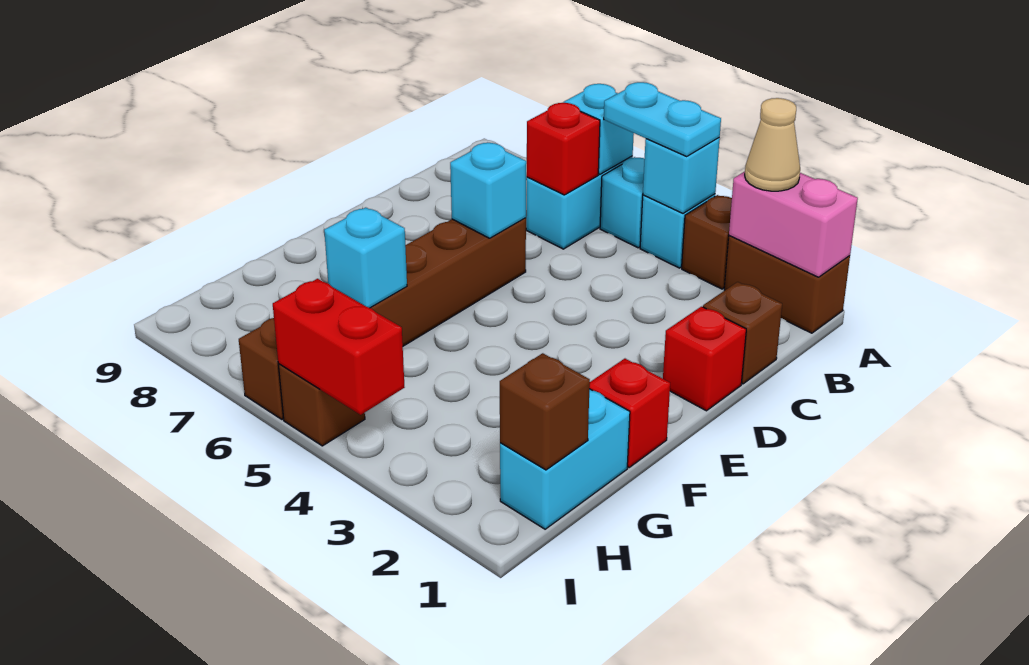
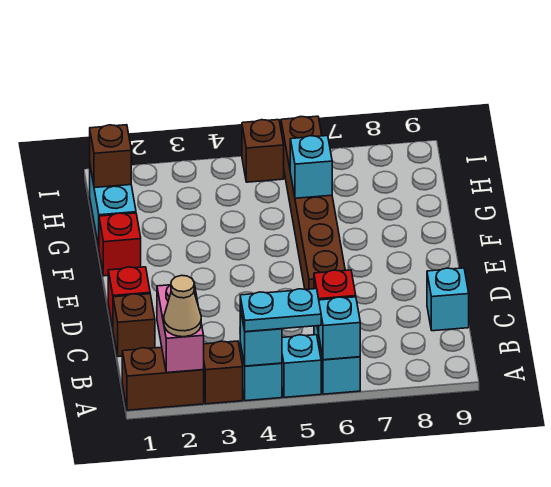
pink 1x2 brick [729,171,858,277] -> pink 1x2 brick turned to [157,284,204,373]
cyan 1x1 brick [450,143,526,238] -> cyan 1x1 brick moved to [427,268,469,331]
red 1x2 brick [273,279,405,415] -> none

